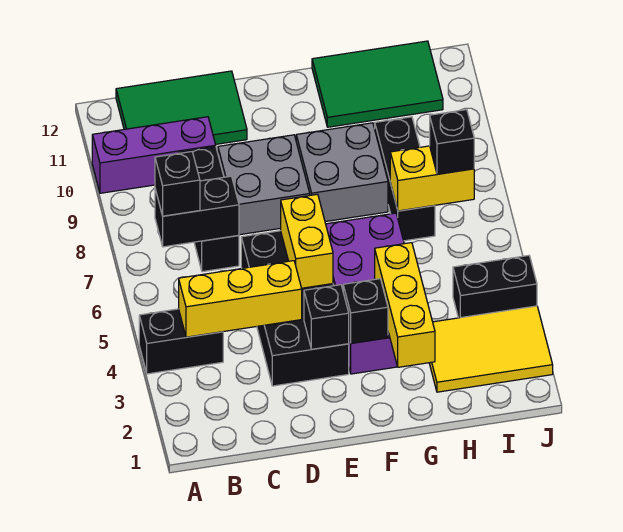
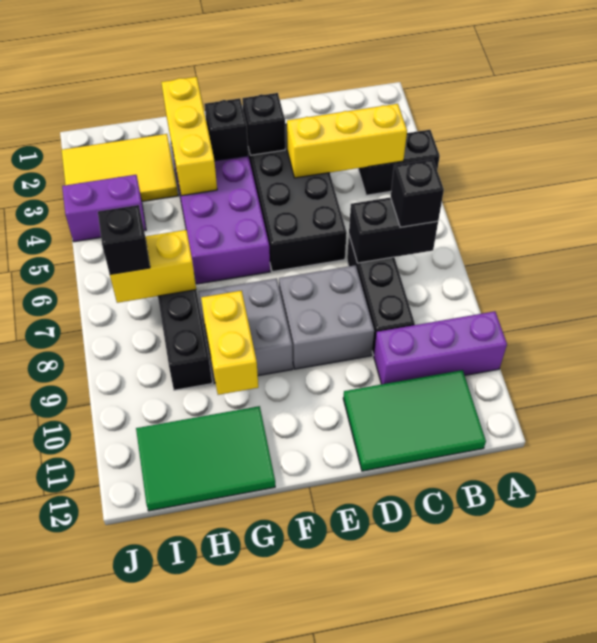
yellow 1x2 brick [281,194,333,288] -> yellow 1x2 brick moved to [201,291,258,395]
black 1x2 brick [453,255,537,318] -> purple 1x2 brick [62,175,146,242]

